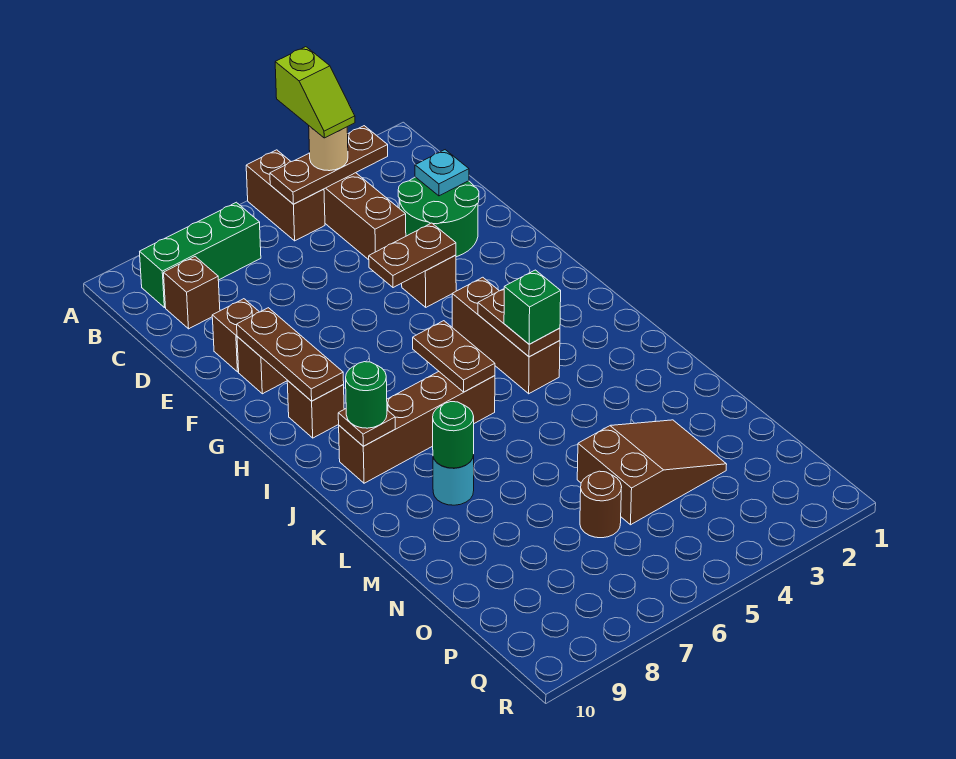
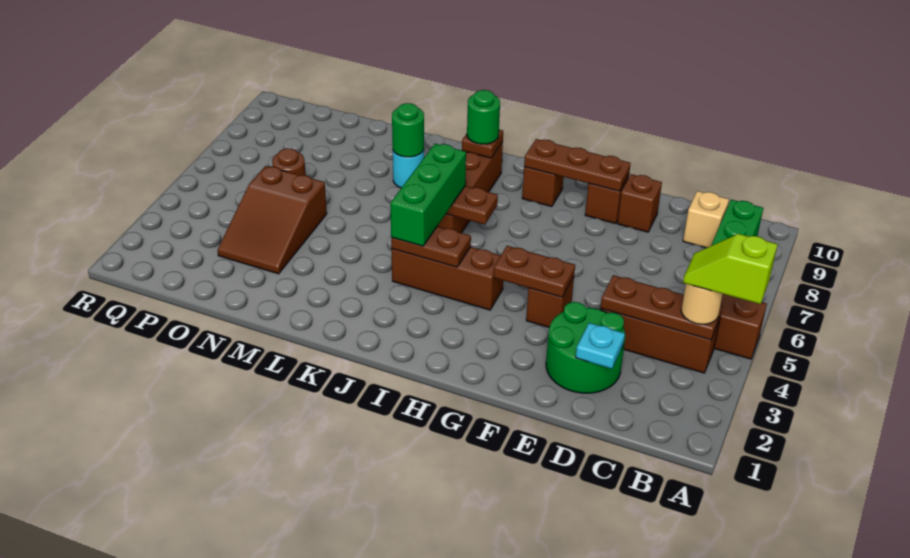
brown 1x3 plate [270,126,388,204] -> brown 1x3 plate turned to [601,275,722,340]
brown 1x1 brick [164,257,220,329] -> tan 1x1 brick [683,191,729,248]
brown 1x2 plate [369,223,456,288] -> brown 1x2 plate turned to [493,246,575,297]
green 1x1 brick [504,270,561,344] -> green 1x3 brick [390,144,466,246]

